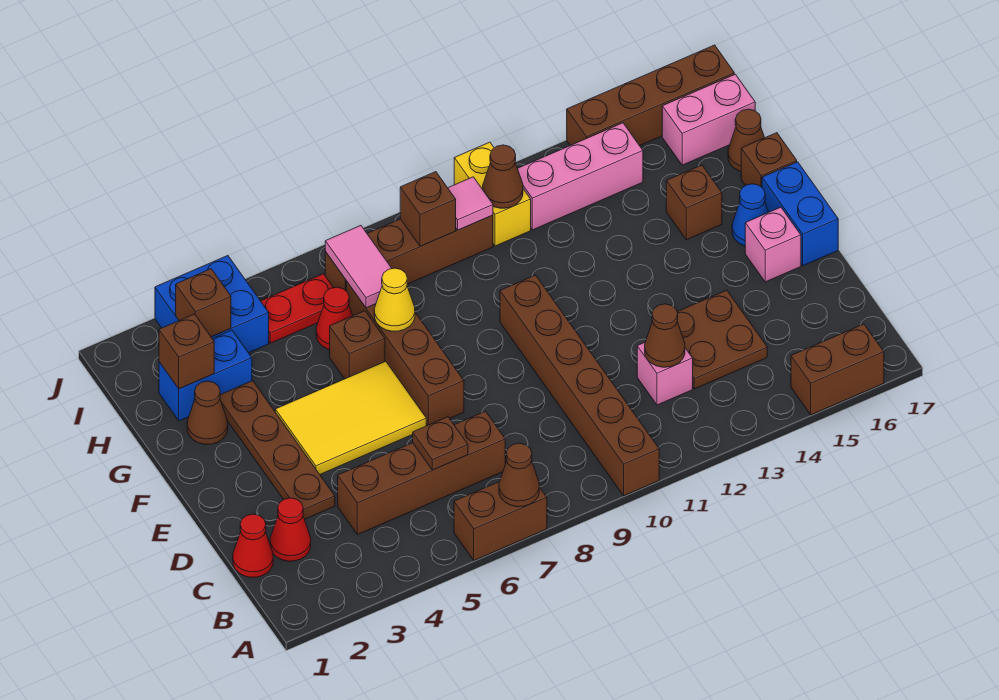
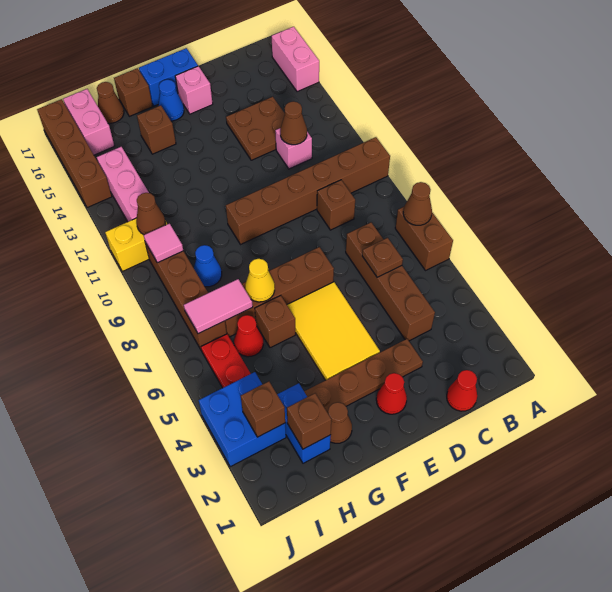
brown 1x2 brick [791,324,884,415] -> pink 1x2 brick [272,27,319,92]
red 1x1 cone [270,498,311,561] -> red 1x1 cone moved to [376,373,407,414]
none -> blue 1x1 cone [194,245,222,287]
brown 1x1 brick [400,172,456,246] -> brown 1x1 brick moved to [317,180,355,230]

